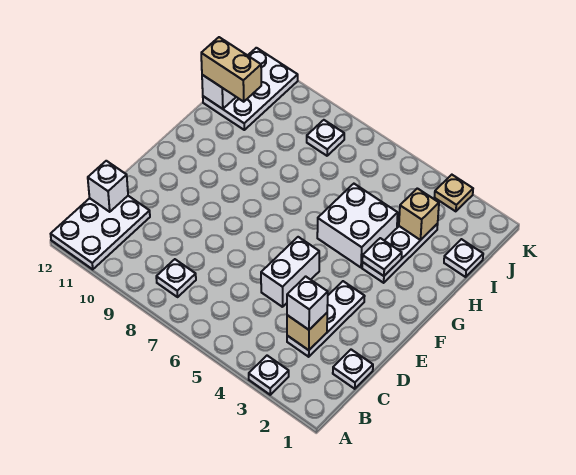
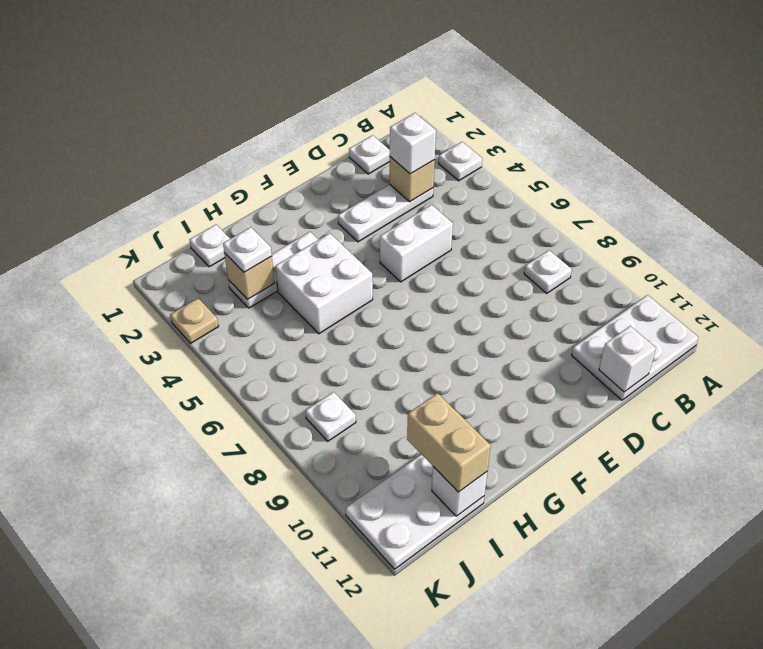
white 1x1 plate [362,238,402,276] -> white 1x1 plate moved to [223,227,272,272]

